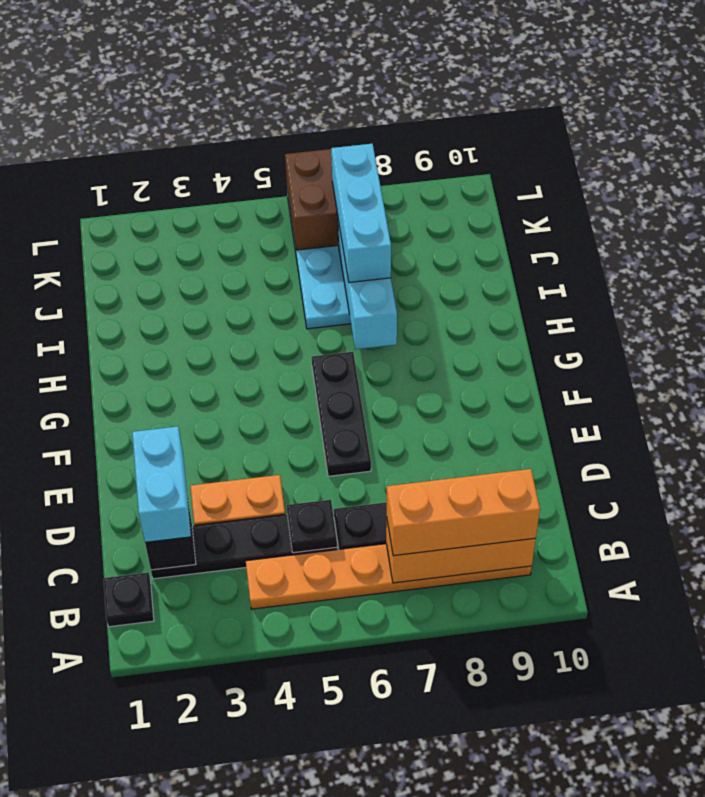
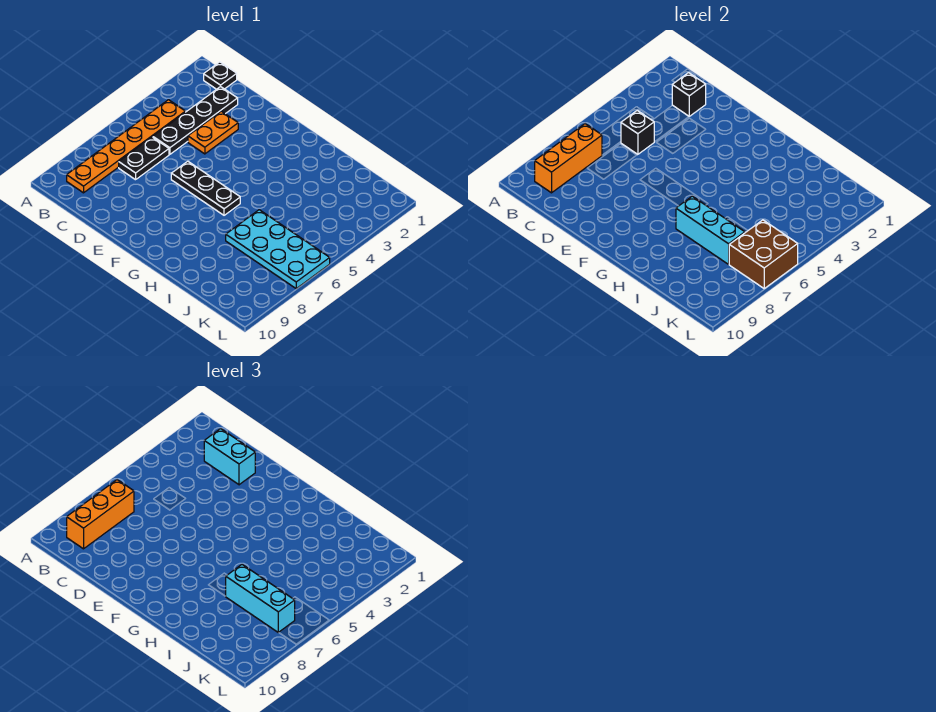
black 1x1 plate [287,500,337,553] -> black 1x1 brick [621,111,654,154]

